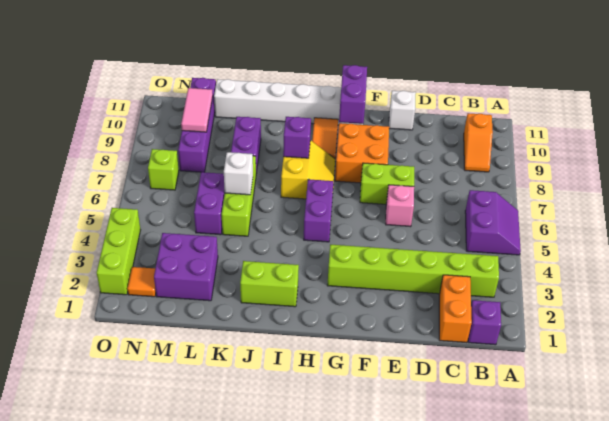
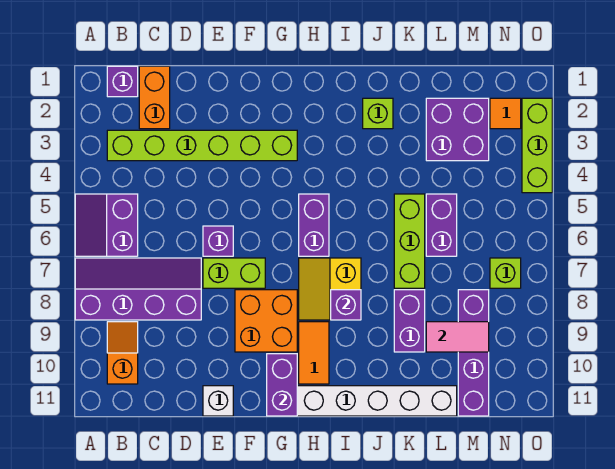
none -> purple 2x4 slope [75,258,201,320]
pink 1x1 brick [386,185,414,227] -> purple 1x1 brick [203,226,233,256]
lime 1x2 brick [240,261,299,307] -> lime 1x1 brick [363,98,393,129]
white 1x1 brick [224,152,253,195] -> none
pink 1x2 tile [181,88,213,132] -> pink 1x2 tile turned to [426,322,489,352]

